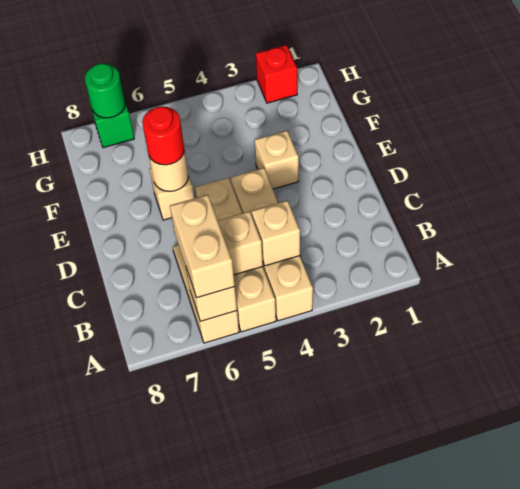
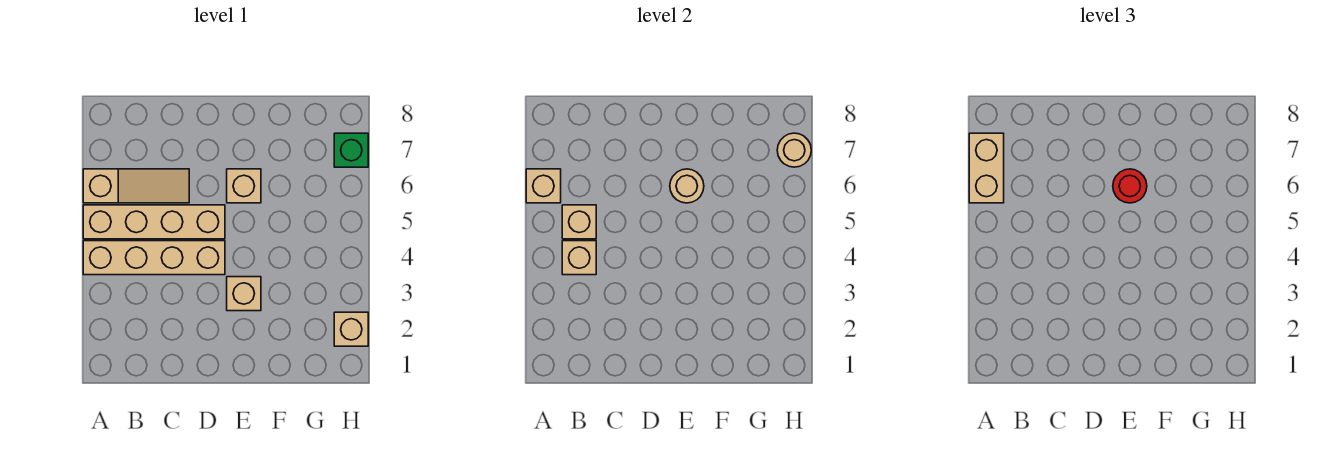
tan 1x2 brick [170,195,235,298] -> tan 1x2 brick turned to [969,133,1004,203]
red 1x1 brick [256,45,297,103] -> tan 1x1 brick [334,312,368,346]
green 1x1 round brick [85,64,125,118] -> tan 1x1 round brick [777,133,811,167]

